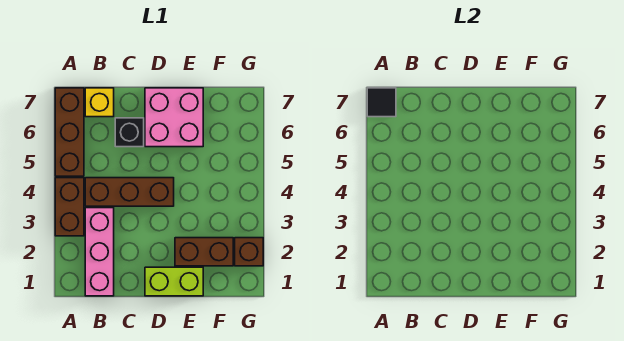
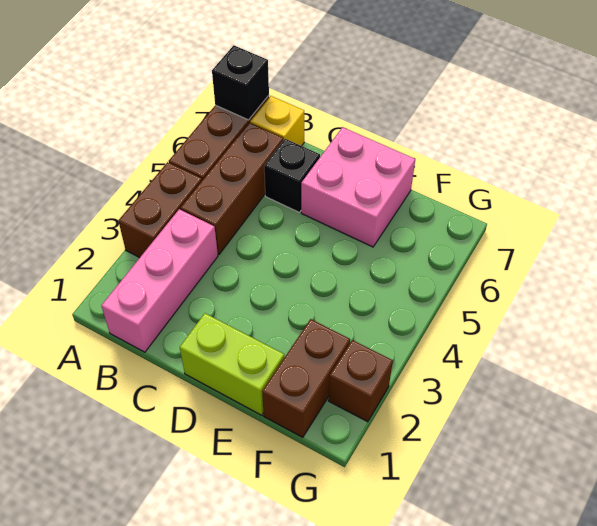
black 1x1 tile [367,88,396,117] -> black 1x1 brick [212,45,269,120]
brown 1x3 brick [85,178,174,206] -> brown 1x3 brick turned to [180,123,283,254]
brown 1x2 brick [175,238,233,266] -> brown 1x2 brick turned to [262,319,350,437]

